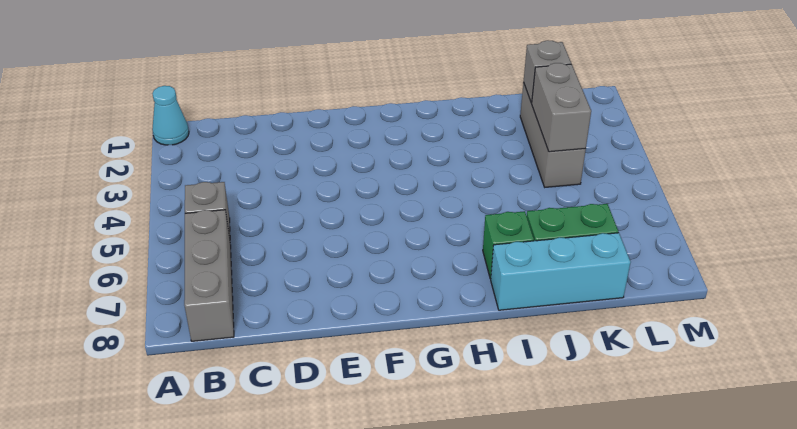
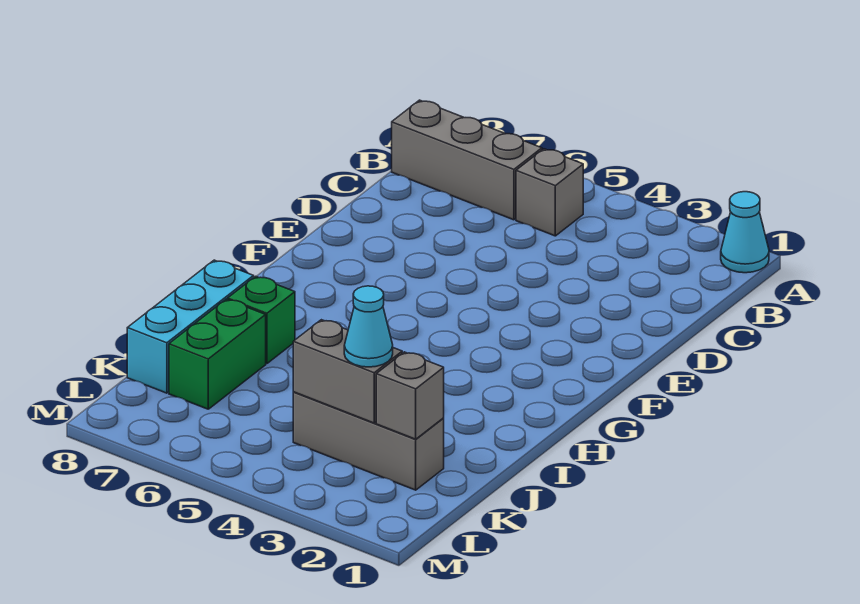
none -> cyan 1x1 cone [344,286,393,367]

